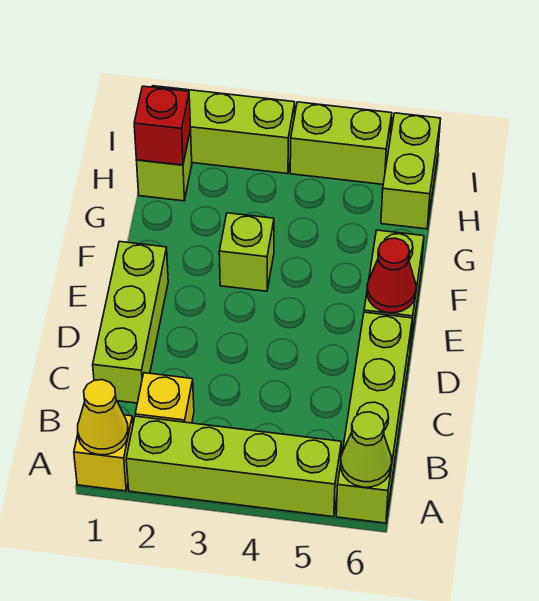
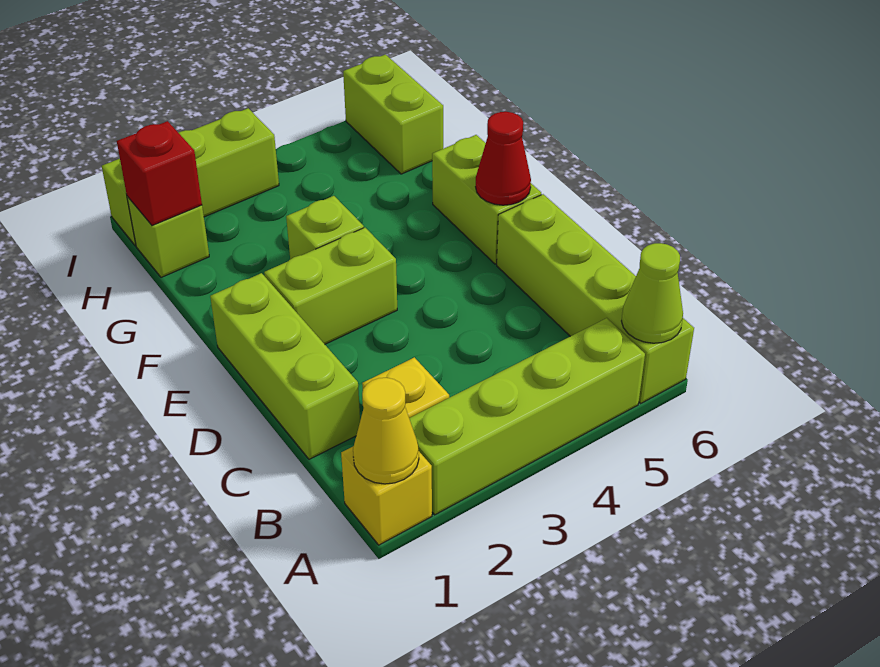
lime 1x2 brick [290,102,392,184] -> lime 1x2 brick moved to [264,228,397,344]

